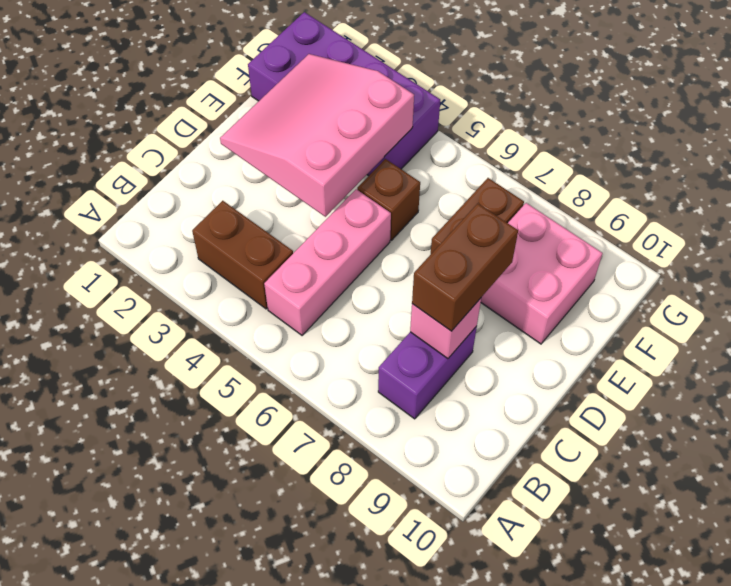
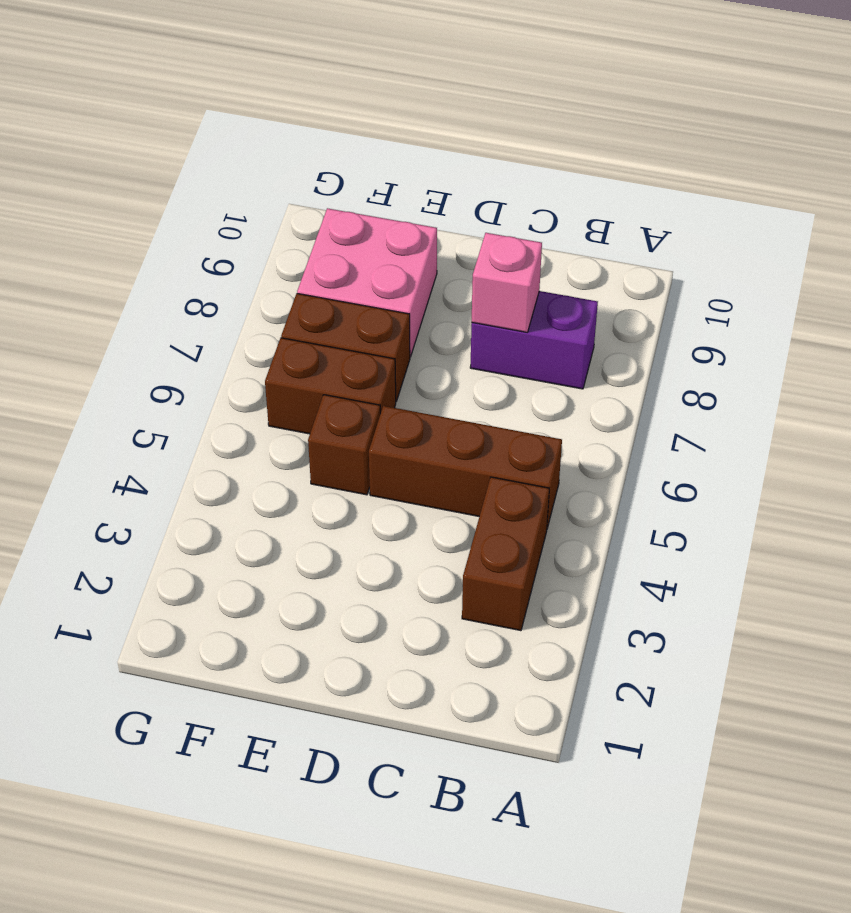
pink 1x3 brick [264,189,391,335] -> brown 1x3 brick [369,406,562,528]
brown 1x2 brick [412,203,518,331] -> brown 1x2 brick moved to [265,338,396,434]
pink 3x3 slope [220,54,414,217] -> none
purple 2x4 brick [248,12,440,176] -> none

